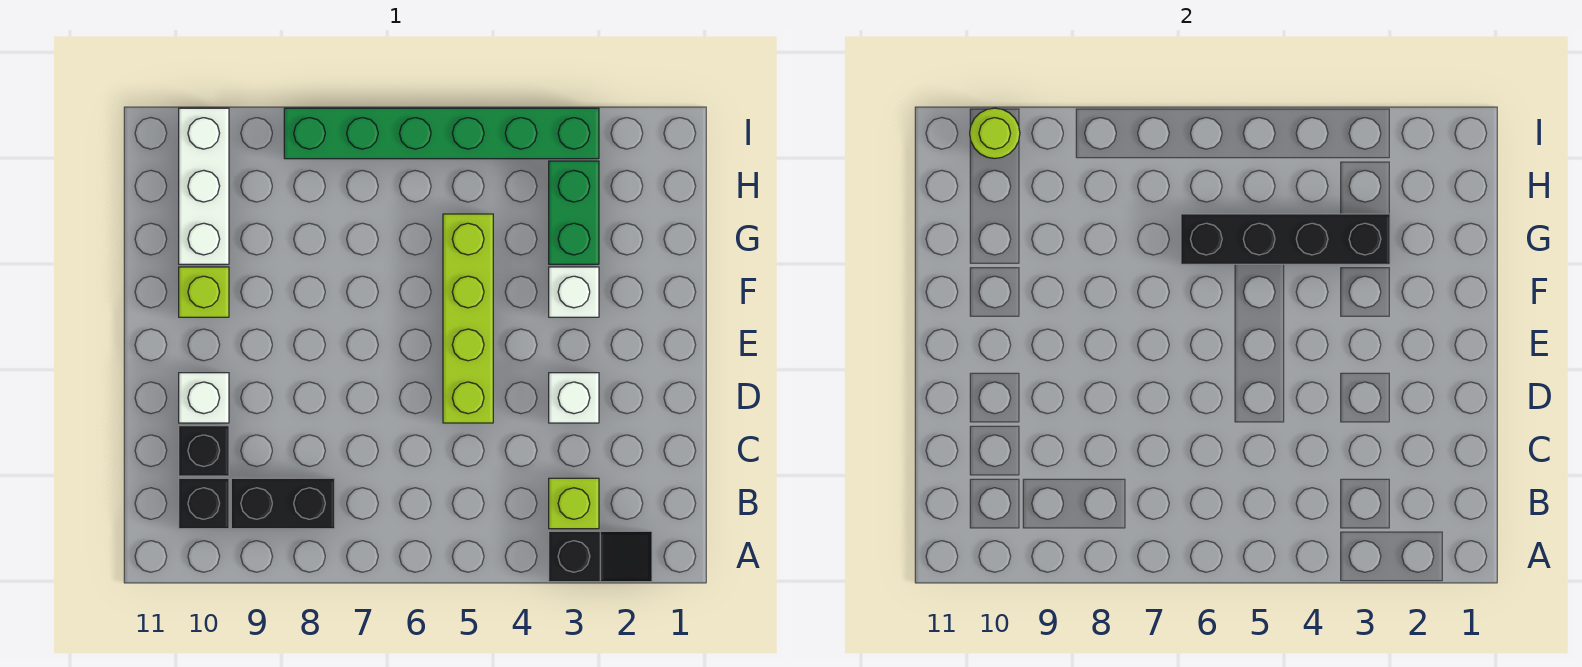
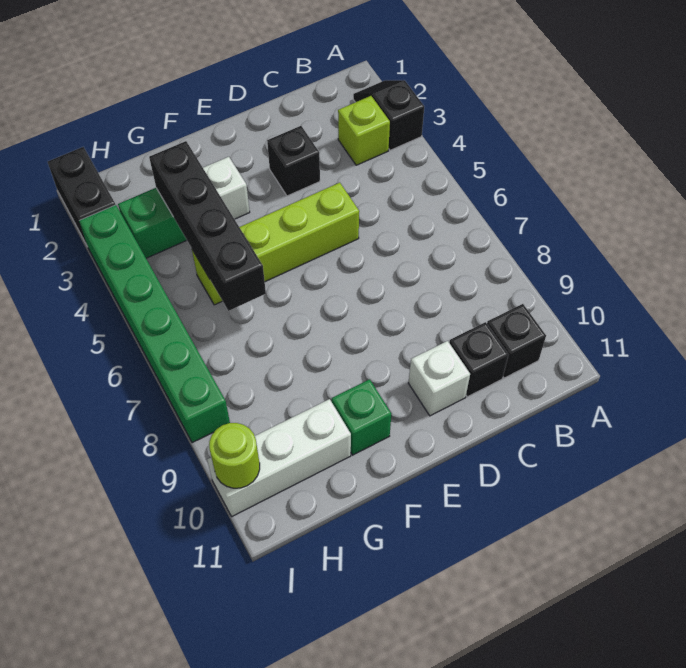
black 1x2 brick [231,478,335,529] -> black 1x2 brick moved to [48,147,116,245]
white 1x1 brick [549,373,599,423] -> black 1x1 brick [267,126,320,196]
lime 1x1 brick [179,267,229,317] -> green 1x1 brick [332,379,391,455]

